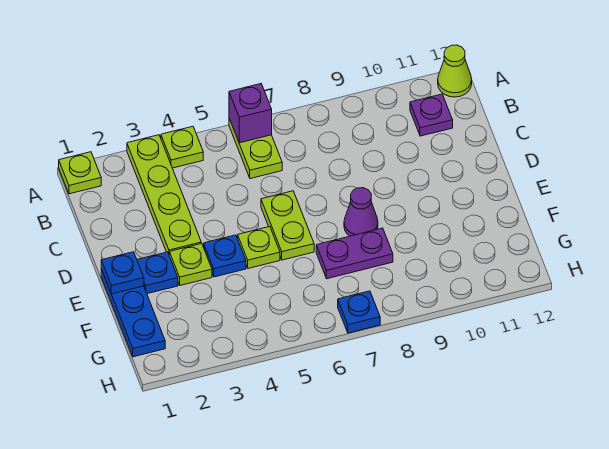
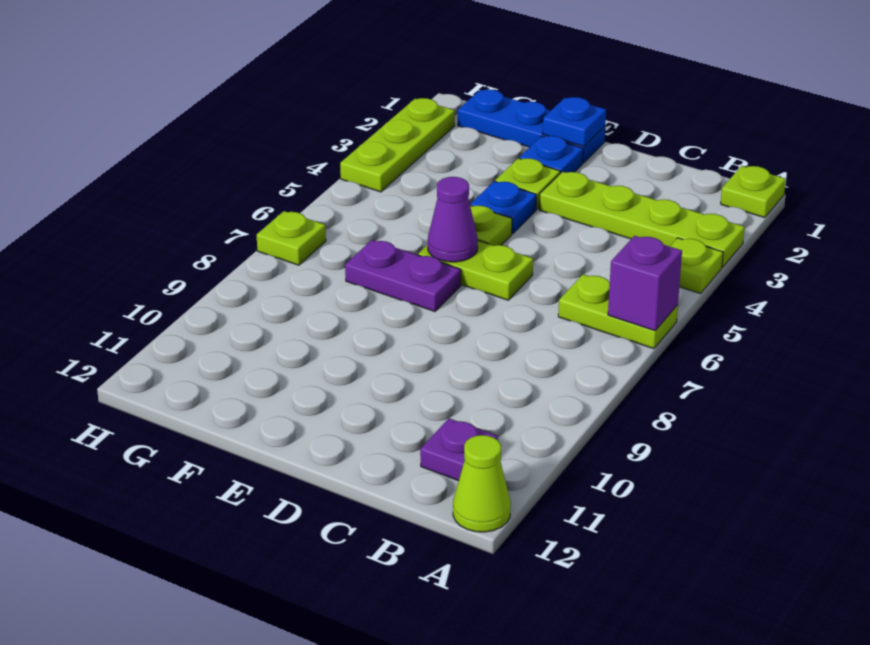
purple 1x1 cone [344,188,378,236] -> purple 1x1 cone moved to [428,177,478,262]
purple 1x2 plate [316,228,393,279] -> purple 1x2 plate turned to [345,240,461,311]
none -> lime 1x3 plate [340,98,455,192]
blue 1x1 plate [338,291,380,333] -> lime 1x1 plate [257,211,326,265]

